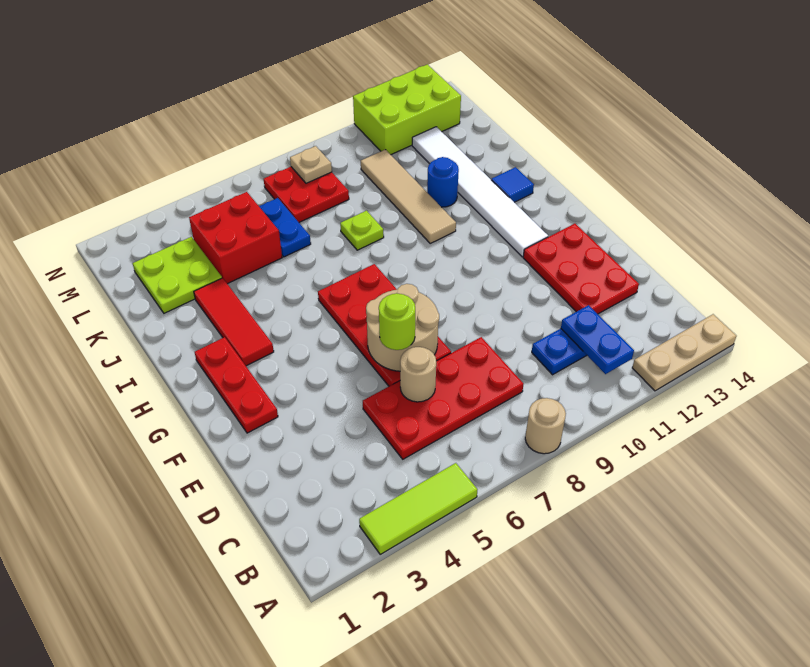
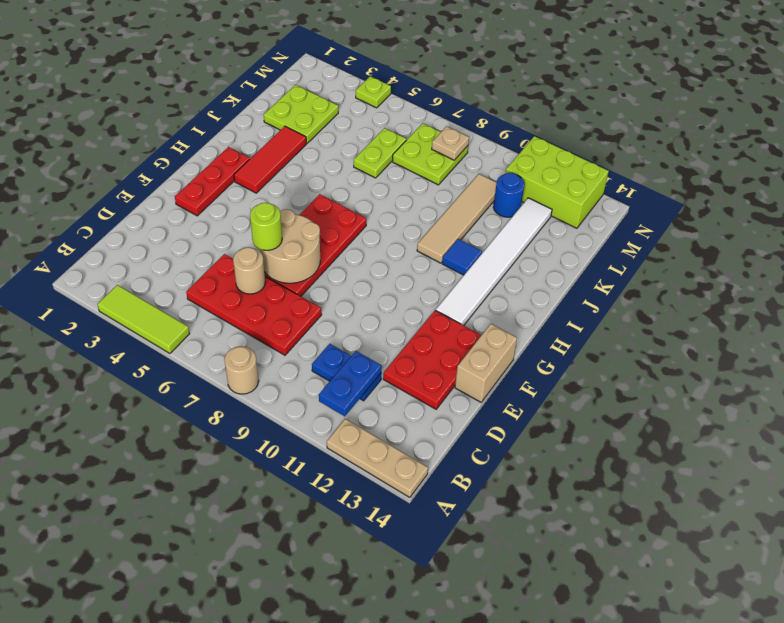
none -> tan 1x2 brick [455,324,517,402]
blue 1x1 tile [492,167,534,202] -> blue 1x1 tile moved to [442,239,482,275]
lime 1x1 plate [340,211,384,250] -> lime 1x1 plate moved to [356,76,391,108]
blue 1x1 round brick [427,157,459,207] -> blue 1x1 round brick moved to [493,173,524,217]
red 2x2 brick [189,192,282,284] -> none
blue 1x2 plate [259,198,311,257] -> lime 1x2 plate [354,128,406,178]
red 2x2 plate [264,167,349,222] -> lime 2x2 plate [393,123,468,185]

